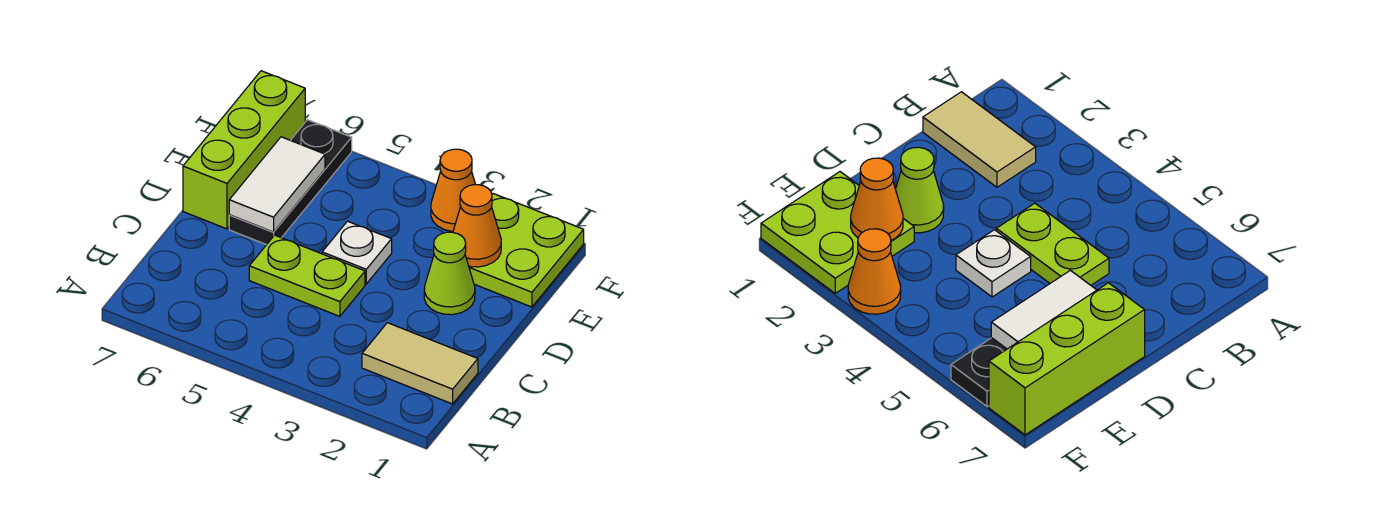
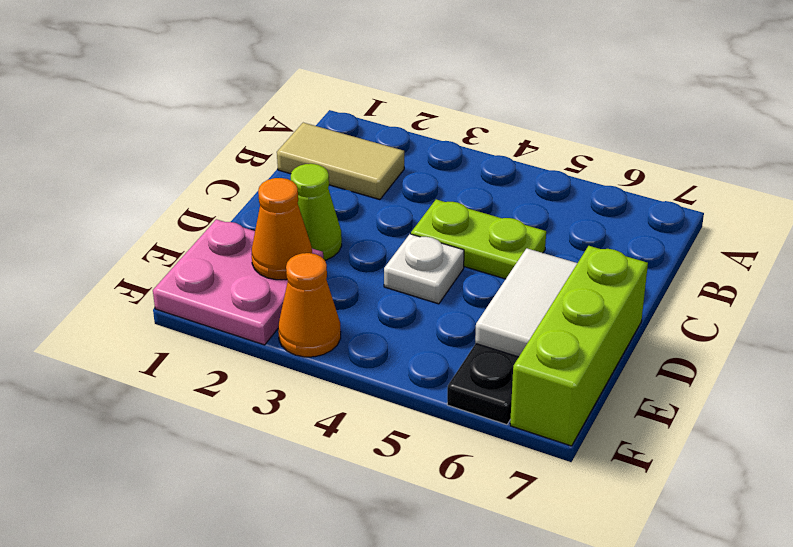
lime 2x2 plate [469,194,584,307] -> pink 2x2 plate [153,219,323,345]

